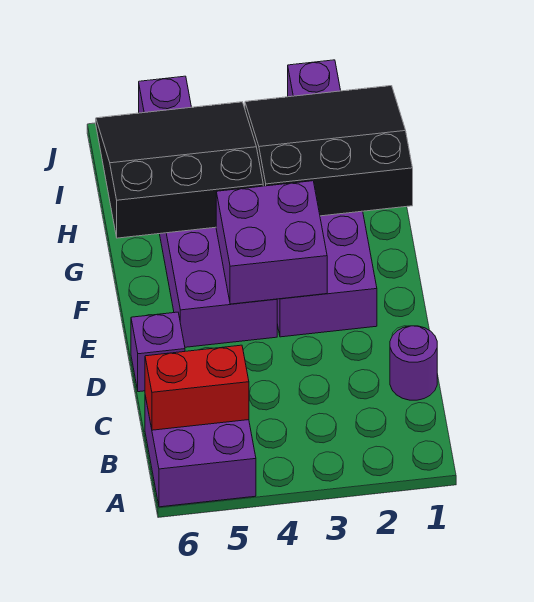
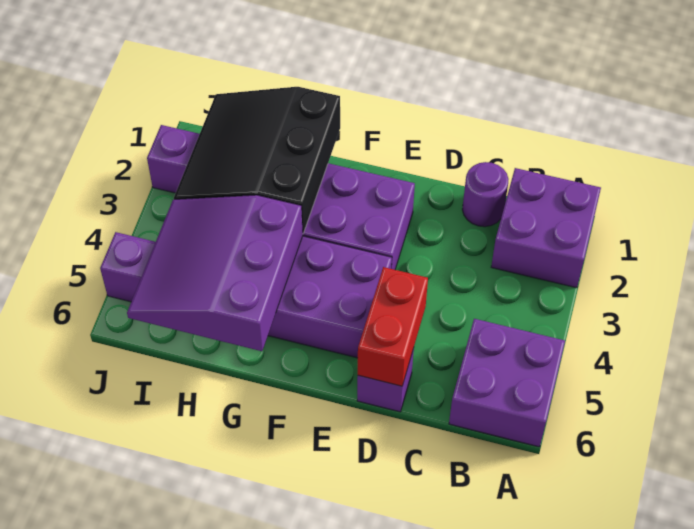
red 1x2 brick [145,345,249,430] -> red 1x2 brick moved to [358,267,428,386]
purple 2x2 brick [216,181,327,304] -> purple 2x2 brick moved to [491,168,601,288]
black 3x3 slope [96,102,263,238] -> purple 3x3 slope [127,195,303,351]

